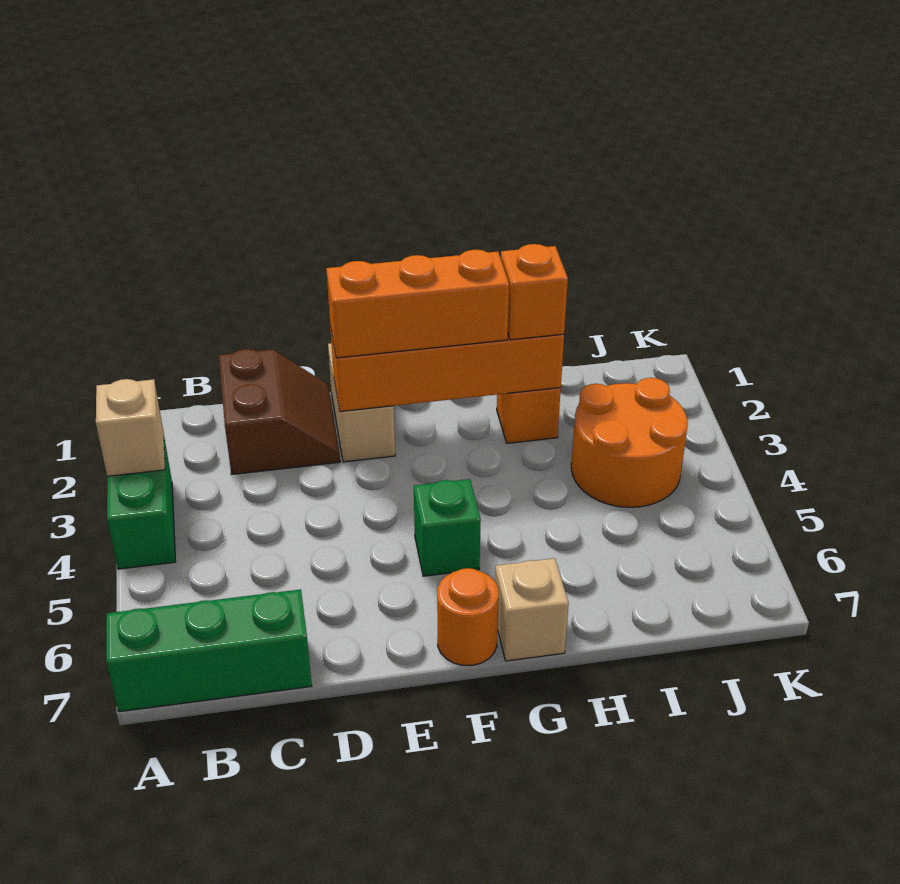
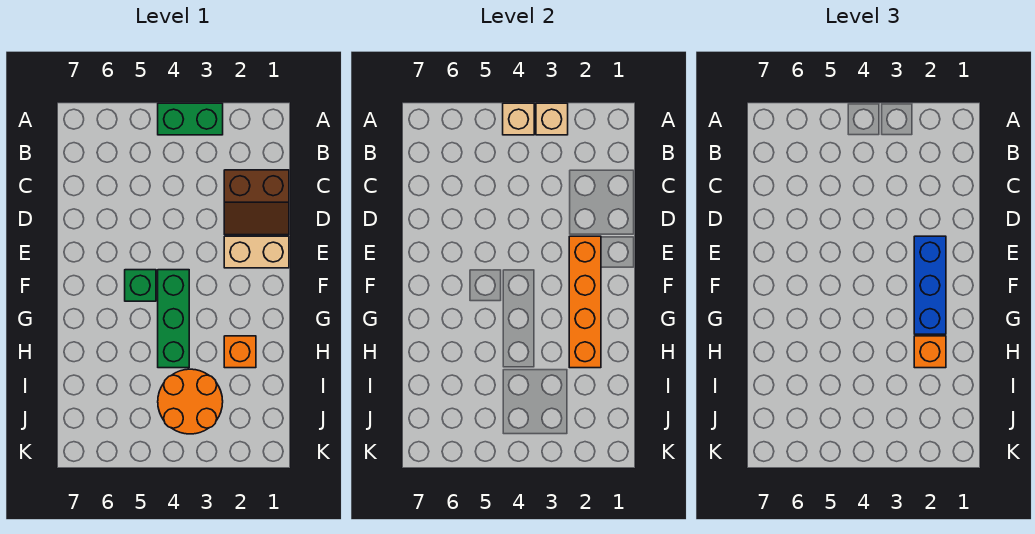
green 1x3 brick [106,589,312,712] -> green 1x3 brick moved to [158,270,189,368]
orange 1x3 brick [326,250,509,358] -> blue 1x3 brick [914,236,946,334]
orange 1x1 round brick [437,568,499,665] -> none
tan 1x1 brick [495,558,569,661] -> tan 1x1 brick moved to [503,103,534,135]

